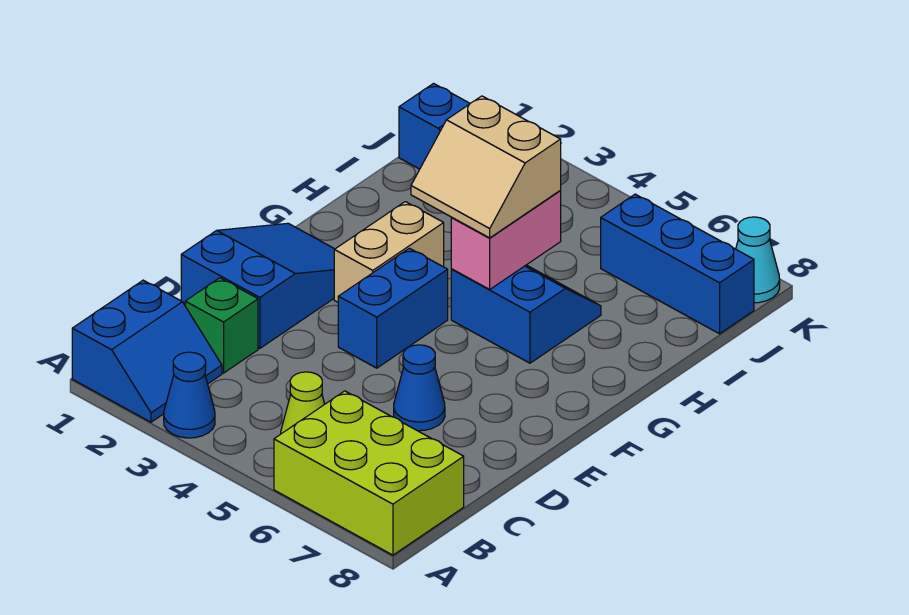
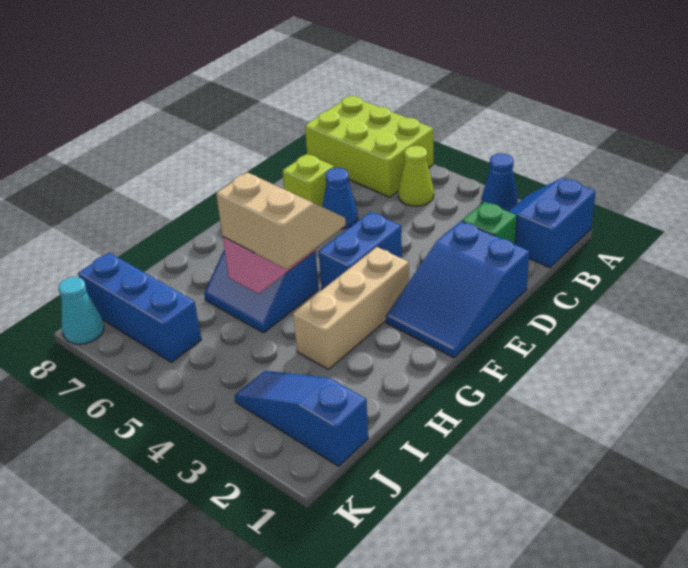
none -> lime 1x1 brick [283,154,334,207]
tan 1x2 brick [334,202,444,302] -> tan 1x3 brick [293,247,409,369]

